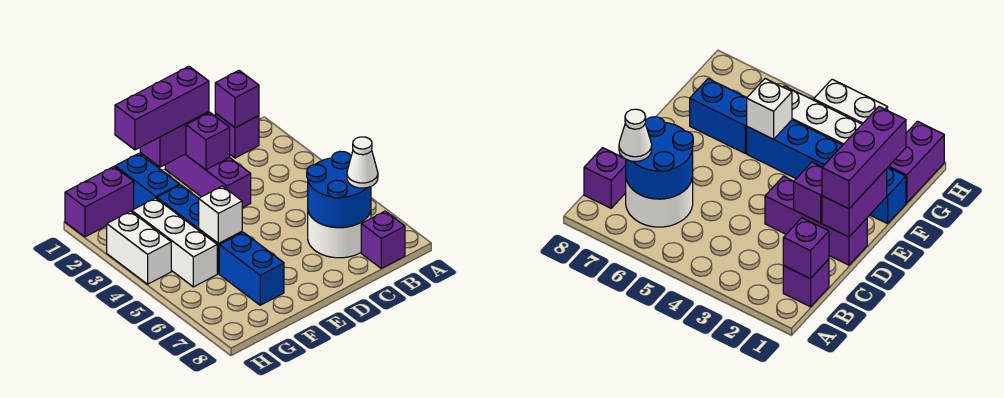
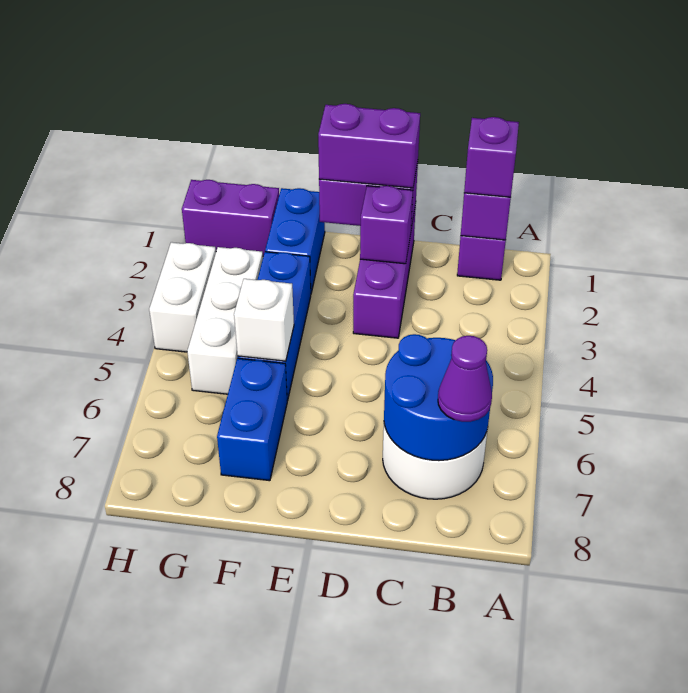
white 1x1 cone [347,137,378,188] -> purple 1x1 cone [438,336,492,422]
purple 1x1 brick [361,211,405,268] -> purple 1x1 brick moved to [464,117,519,197]
purple 1x3 brick [115,66,209,150] -> purple 1x2 brick [318,104,420,188]

